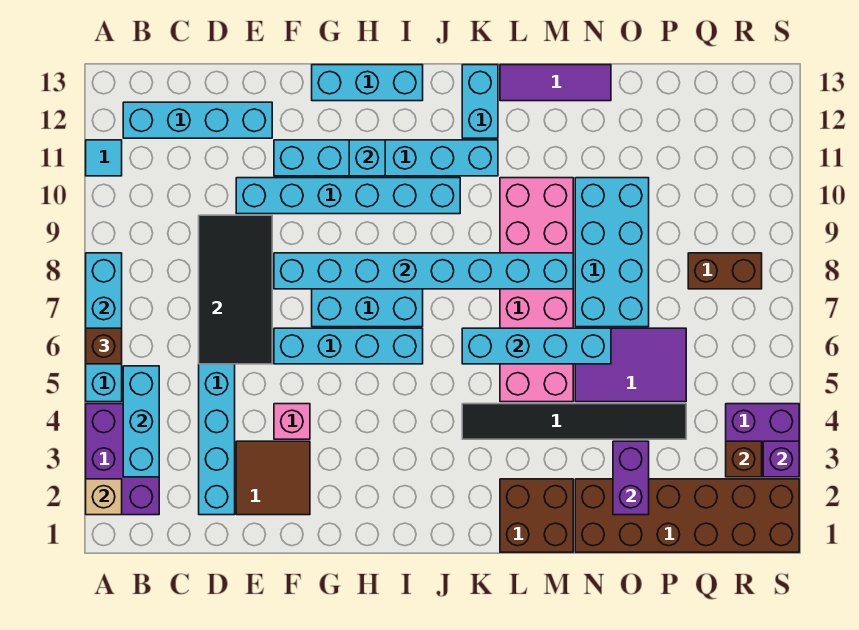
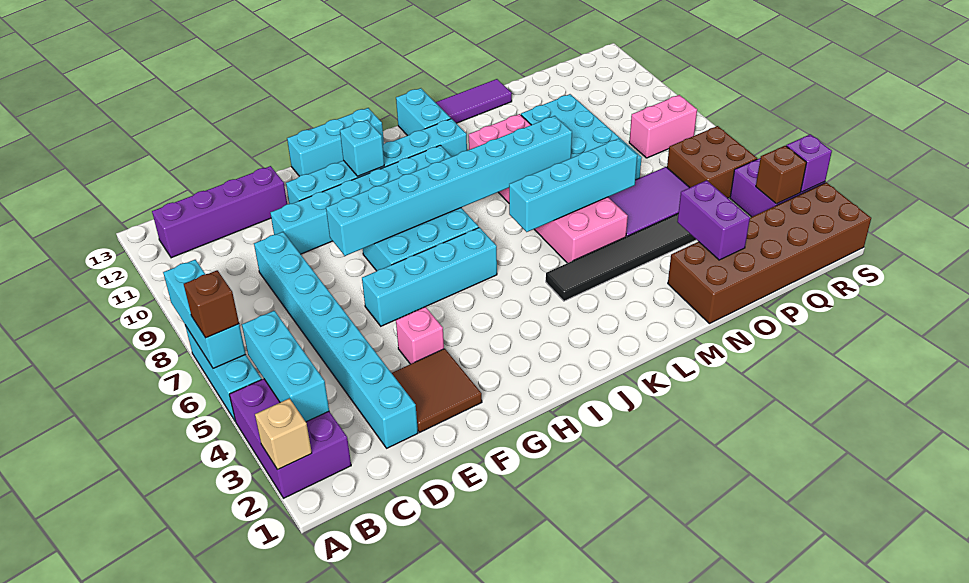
cyan 1x1 tile [86,140,122,176] -> none
cyan 1x4 brick [123,102,272,138] -> purple 1x4 brick [152,166,287,258]
black 2x4 tile [199,215,272,364] -> none
brown 2x2 brick [500,479,573,552] -> brown 2x2 brick moved to [667,126,757,198]
brown 1x2 brick [688,253,762,289] -> pink 1x2 brick [629,95,697,158]

